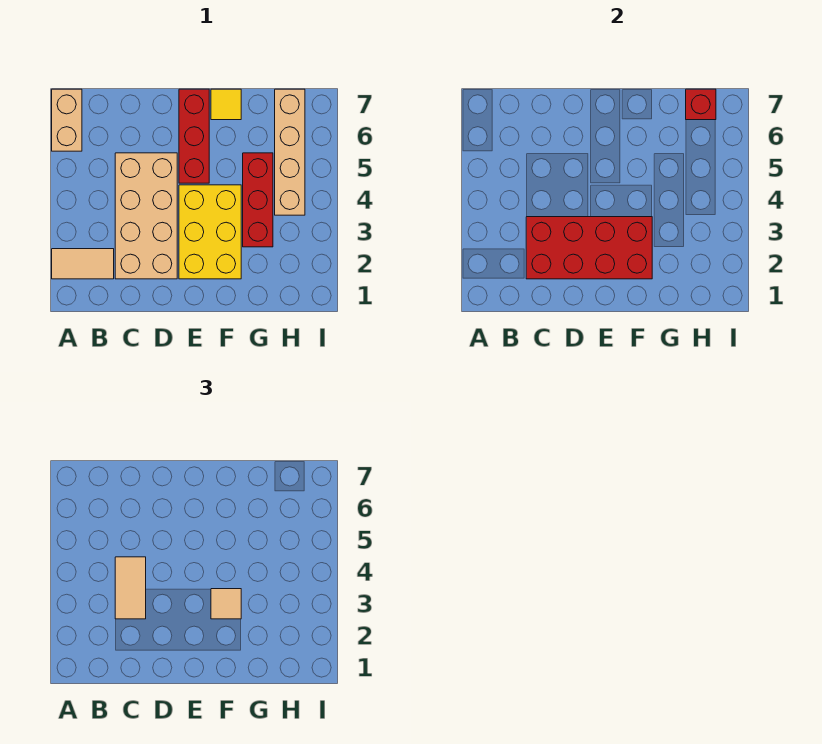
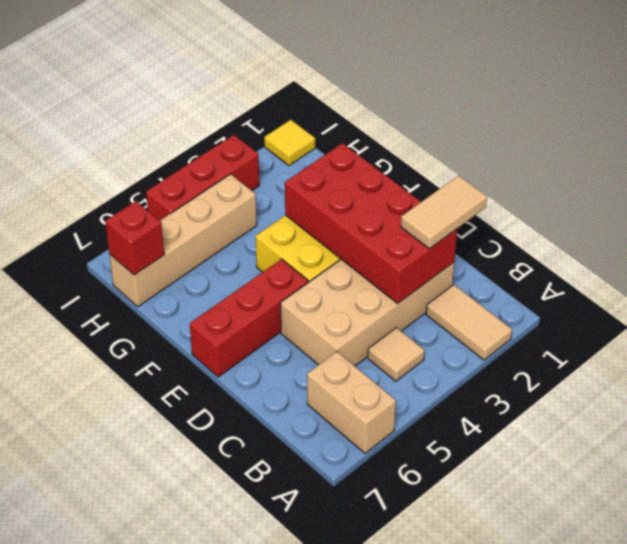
tan 1x2 brick [52,89,82,151] -> tan 1x2 brick turned to [307,352,396,453]
tan 1x2 tile [115,557,146,619] -> tan 1x2 tile moved to [401,176,487,249]
tan 1x1 tile [211,589,241,619] -> tan 1x1 tile moved to [368,328,425,381]
yellow 1x1 tile [211,89,241,120] -> yellow 1x1 tile moved to [264,120,315,166]
red 1x3 brick [243,153,273,247] -> red 1x3 brick moved to [146,135,259,221]

